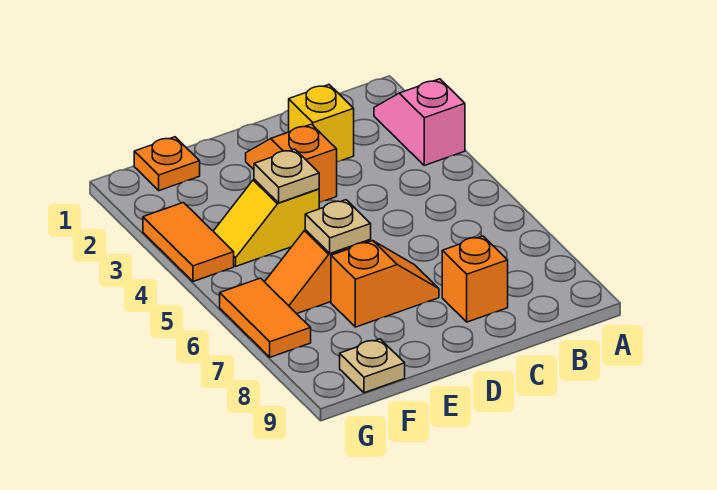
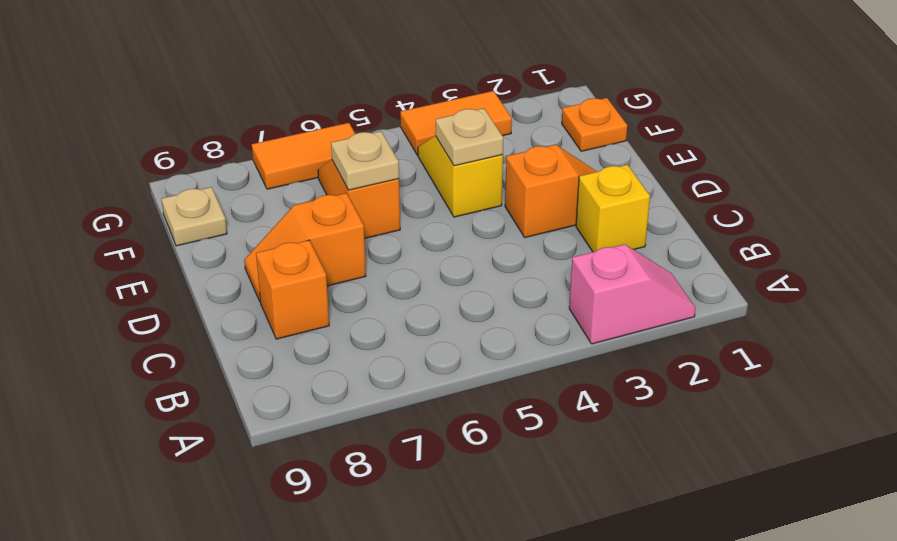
orange 1x2 slope [331,241,439,327] -> orange 1x2 slope turned to [244,193,366,302]

